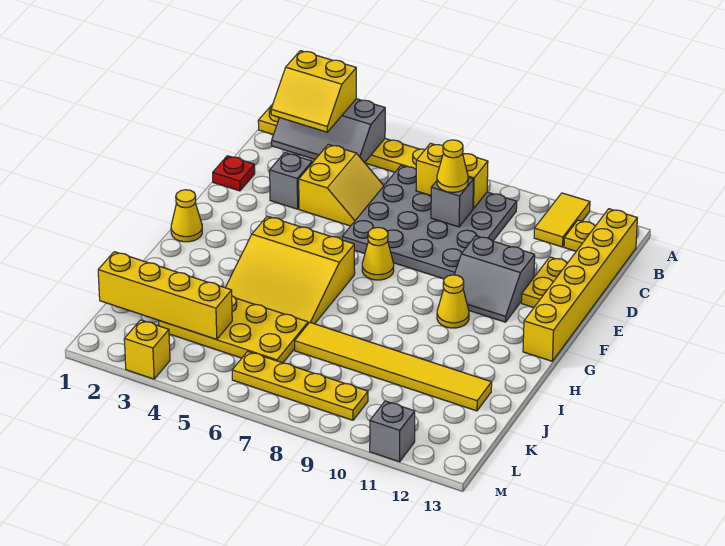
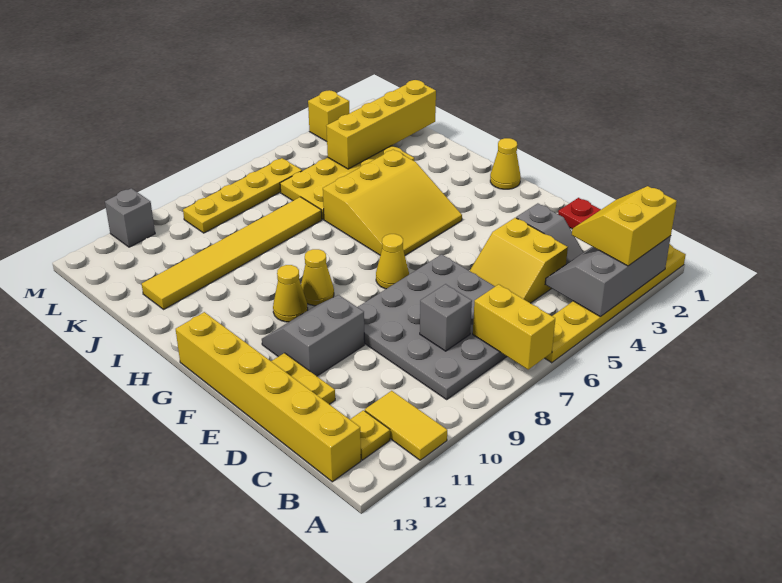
yellow 1x2 brick [416,143,488,209] -> yellow 1x2 brick turned to [473,284,555,370]
yellow 1x1 cone [437,140,468,192] -> yellow 1x1 cone moved to [301,249,334,306]
yellow 3x3 slope [225,216,355,324] -> yellow 3x3 slope turned to [323,150,462,255]

